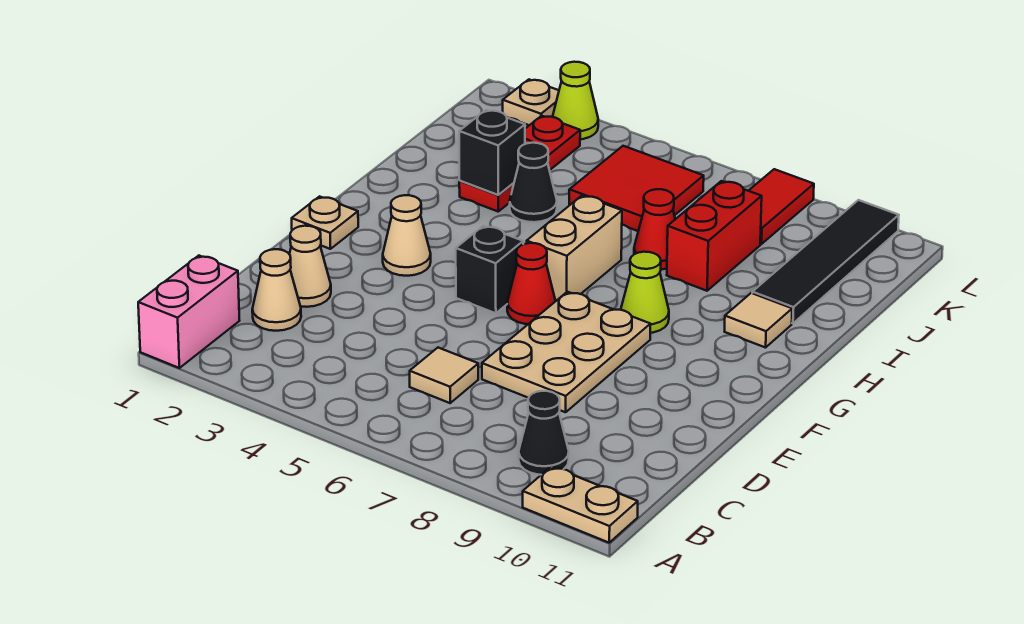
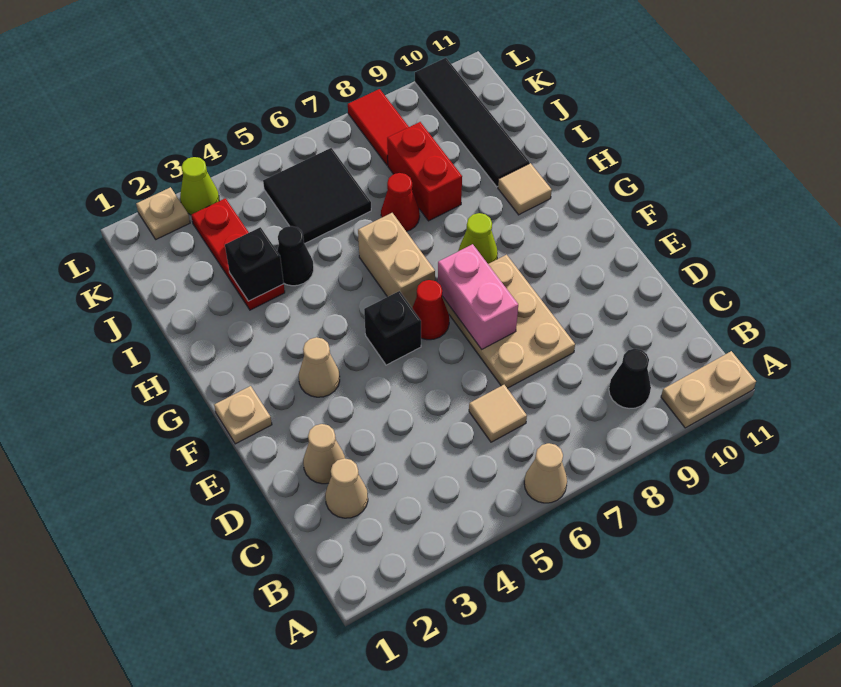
pink 1x2 brick [138,256,240,368] -> pink 1x2 brick moved to [438,244,518,349]
none -> tan 1x1 cone [524,443,567,503]
red 2x2 tile [569,146,704,231] -> black 2x2 tile [263,148,371,244]

